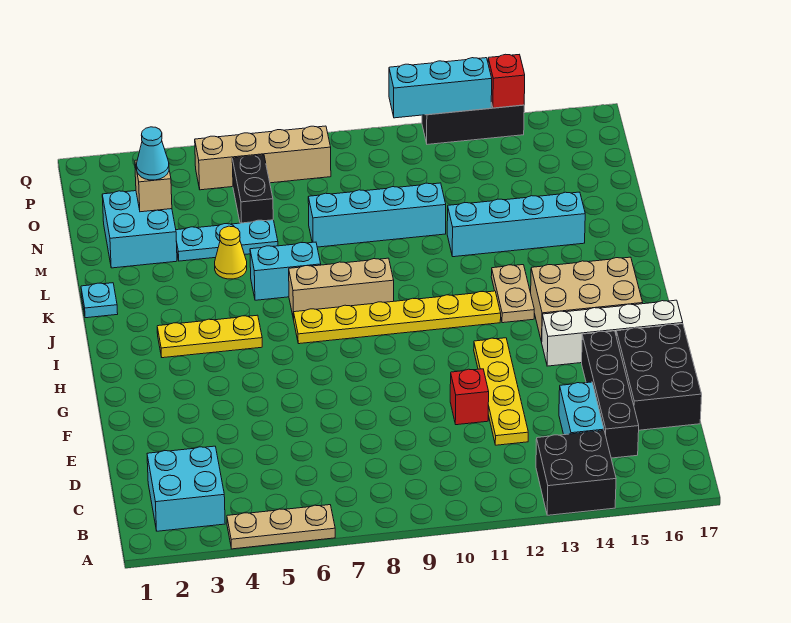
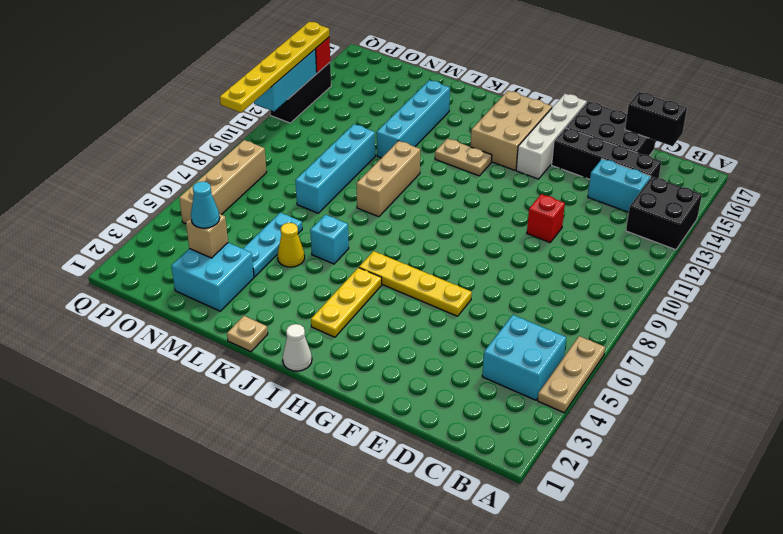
cyan 2x2 brick [147,446,225,531] -> cyan 2x2 brick moved to [482,315,566,400]
yellow 1x4 plate [474,338,528,445] -> yellow 1x4 plate moved to [359,251,472,316]
none -> white 1x1 cone [283,324,312,371]
yellow 1x6 plate [293,291,501,344] -> yellow 1x6 plate moved to [220,22,329,113]
tan 1x3 brick [289,258,394,320] -> tan 1x3 brick moved to [356,141,420,217]
cyan 1x1 plate [81,283,118,318] -> tan 1x1 plate [227,316,268,352]
cyan 1x2 brick [250,242,321,300] -> cyan 1x1 brick [310,215,349,264]
black 1x2 brick [232,155,273,223] -> black 1x2 brick moved to [625,92,687,146]

